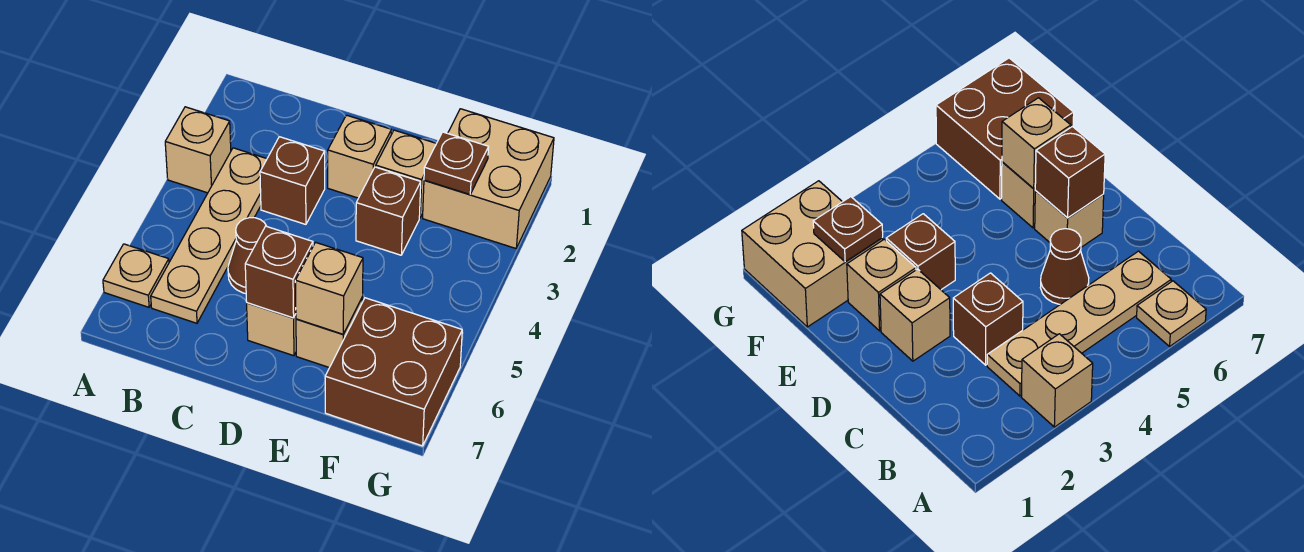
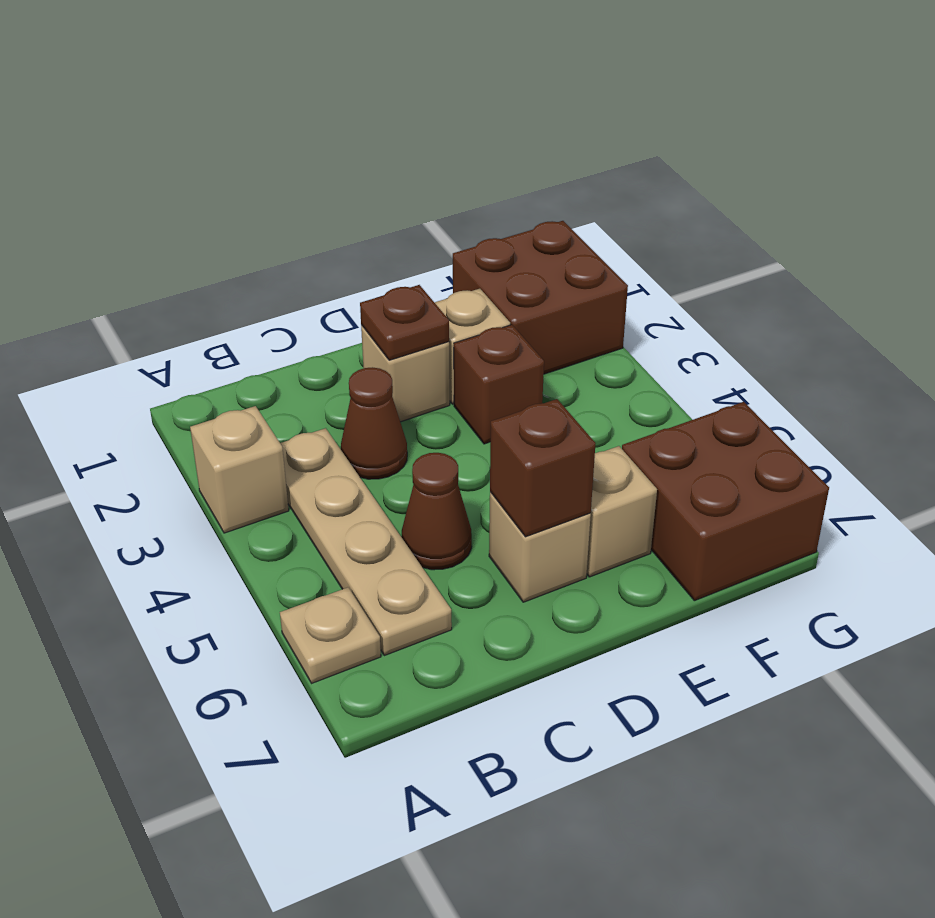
brown 1x1 brick [260,137,325,224] -> brown 1x1 cone [341,367,407,479]
tan 1x1 brick [295,242,363,334] -> none
tan 2x2 brick [423,109,554,248] -> brown 2x2 brick [453,221,628,374]
brown 1x1 plate [424,132,489,194] -> brown 1x1 plate moved to [360,285,449,360]

